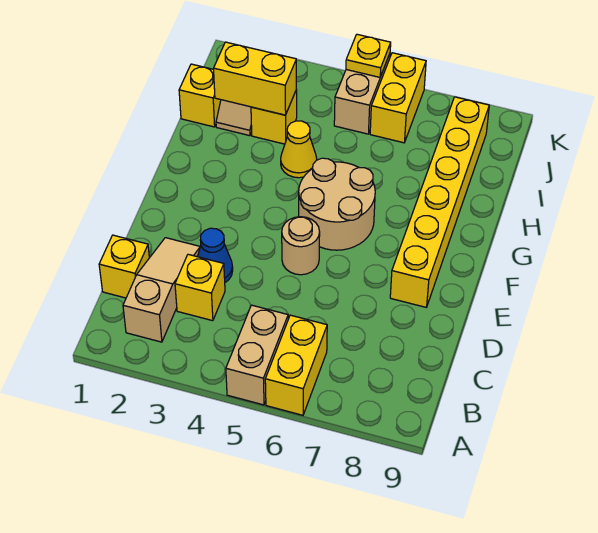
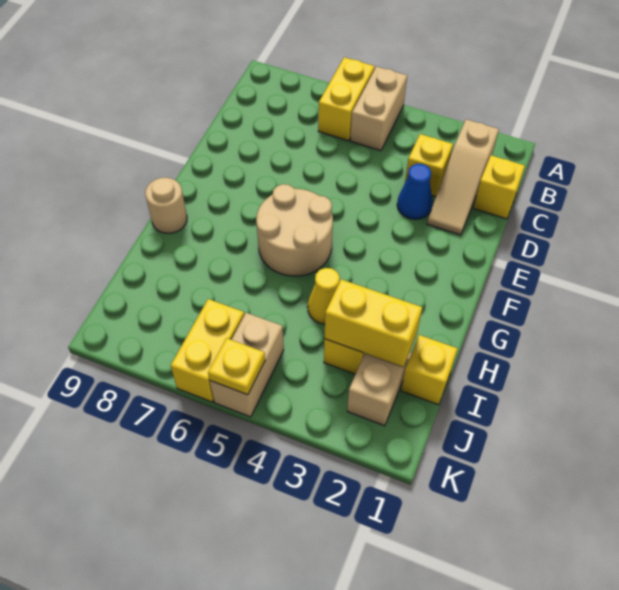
tan 1x1 round brick [282,217,320,275] -> tan 1x1 round brick moved to [145,178,187,233]
yellow 1x6 brick [390,97,489,307] -> none

